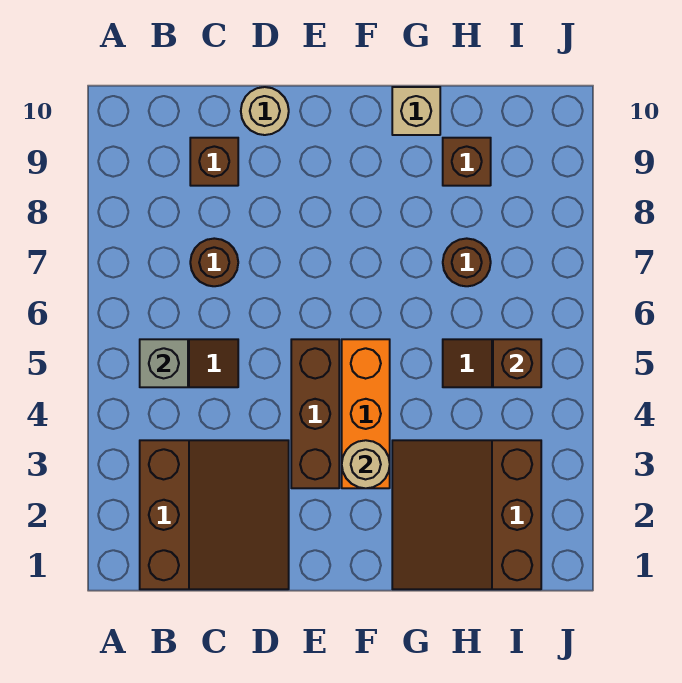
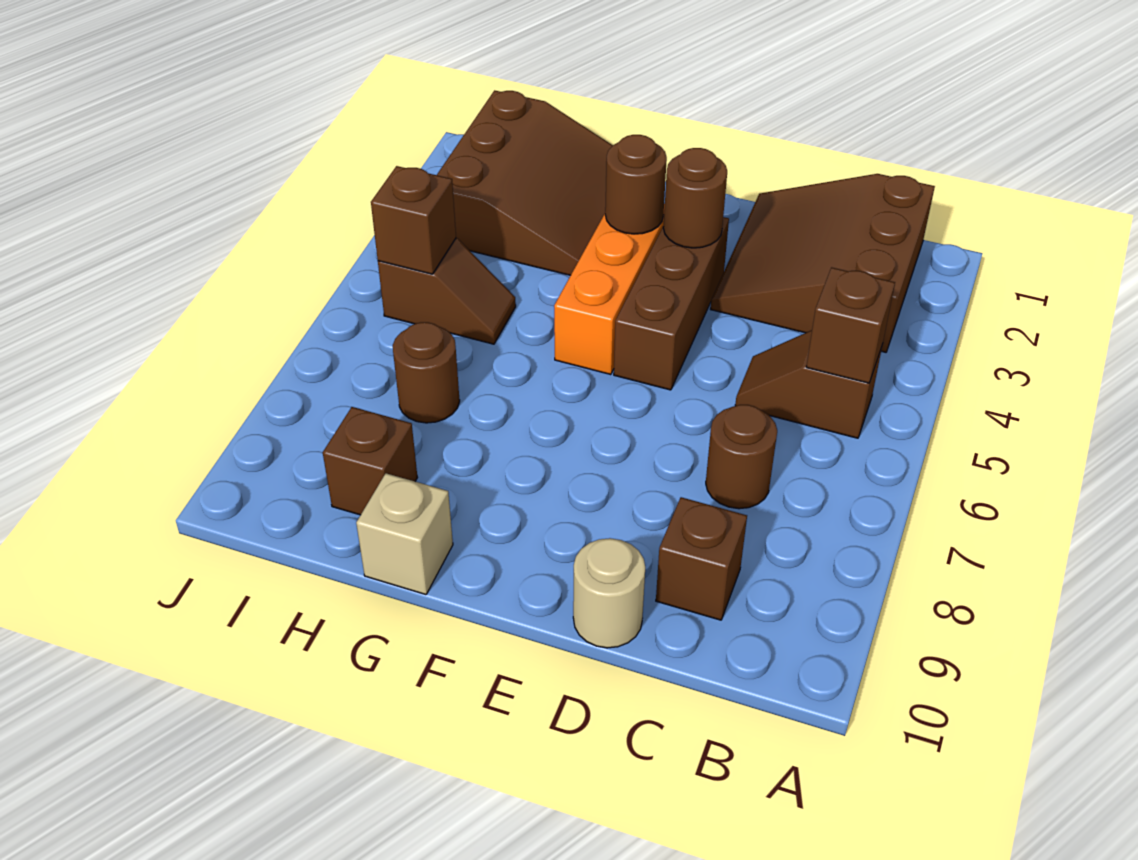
grey 1x1 brick [140,339,188,387] -> brown 1x1 brick [806,267,895,383]
none -> brown 1x1 round brick [663,148,727,248]
tan 1x1 round brick [342,440,390,488] -> brown 1x1 round brick [605,135,667,234]

